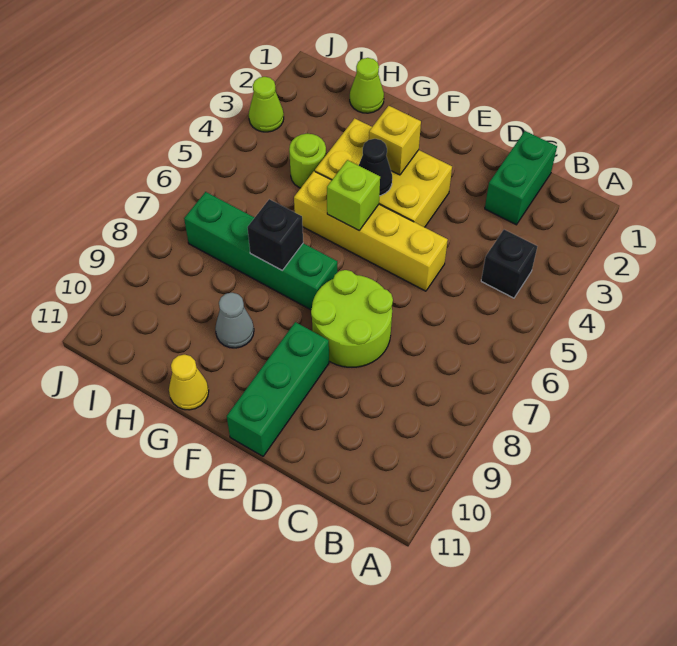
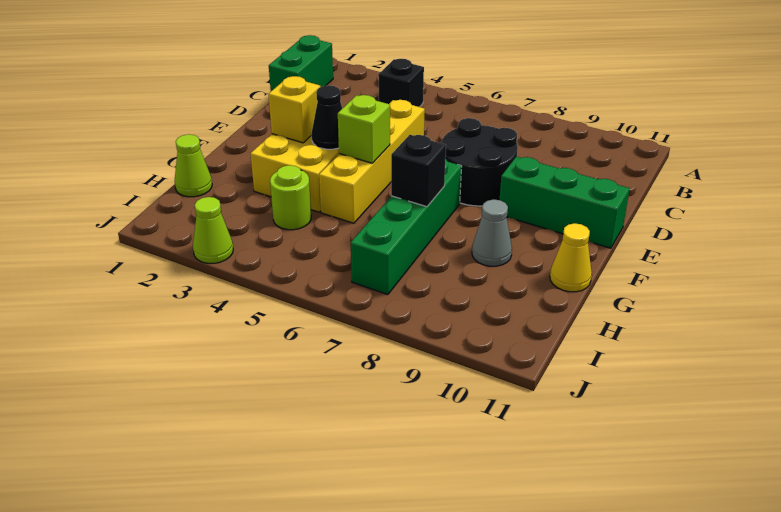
green 1x2 brick [485,131,557,225] -> green 1x2 brick turned to [269,35,333,91]
lime 2x2 round brick [311,270,393,367] -> black 2x2 round brick [441,118,518,206]

